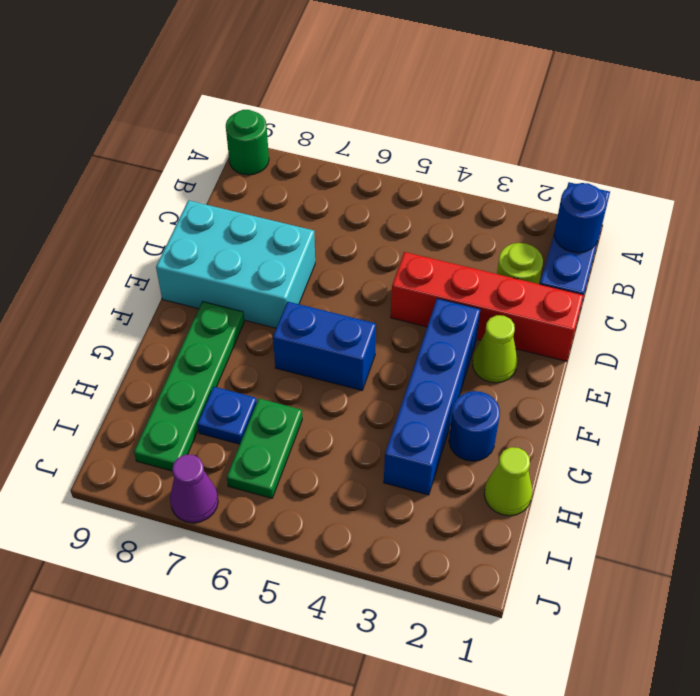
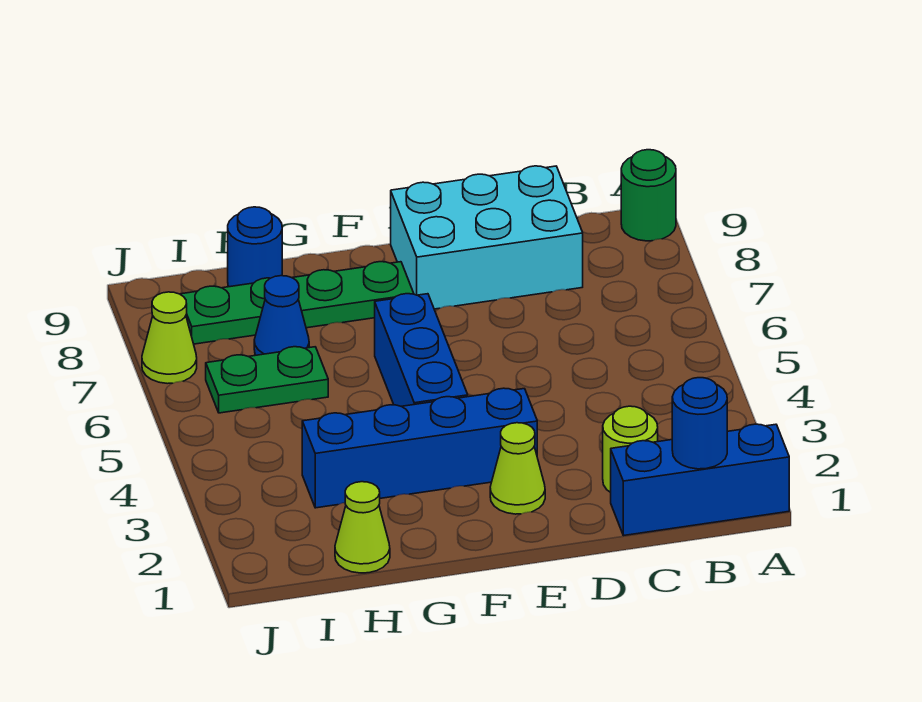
red 1x4 brick [391,252,583,361] -> none
cyan 2x3 brick [156,200,315,328] -> cyan 2x3 brick turned to [391,166,583,309]
blue 1x2 brick [273,302,376,390] -> blue 1x3 brick [375,294,468,406]
blue 1x1 round brick [449,391,500,461] -> blue 1x1 round brick moved to [228,207,282,287]
blue 1x1 plate [197,387,257,444] -> blue 1x1 cone [254,276,309,355]
purple 1x1 cone [170,455,218,523] -> lime 1x1 cone [142,292,197,384]

